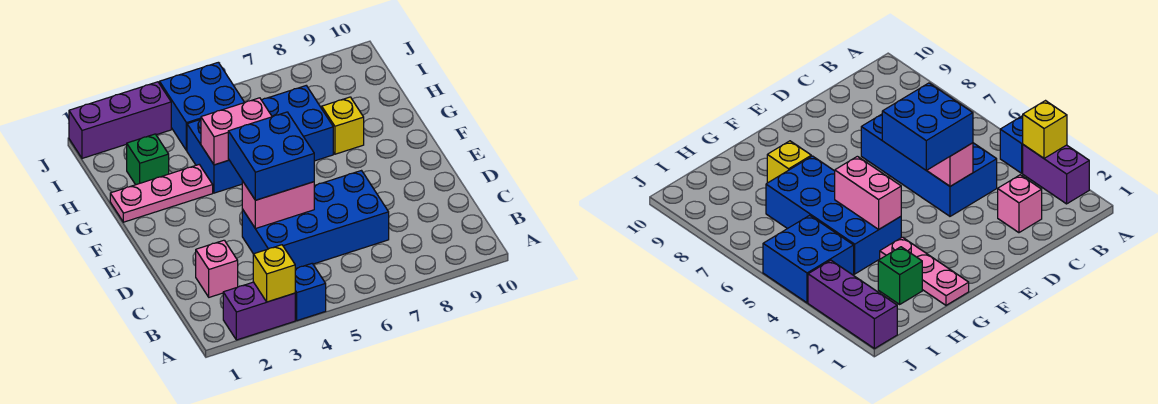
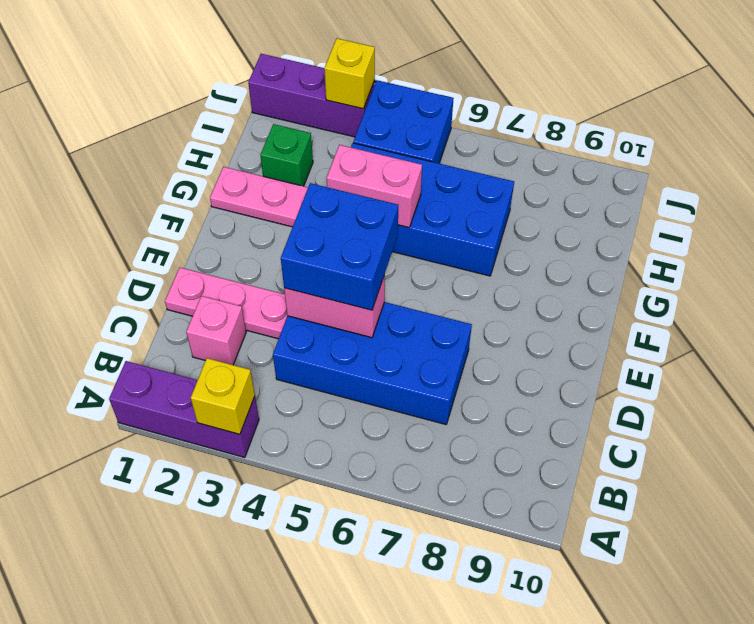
purple 1x2 brick [223,282,295,340] -> purple 1x3 brick [109,361,259,457]
blue 1x1 brick [295,264,326,321] -> none
none -> pink 1x3 plate [165,268,287,339]
yellow 1x1 brick [322,97,364,154] -> yellow 1x1 brick moved to [324,38,375,109]

